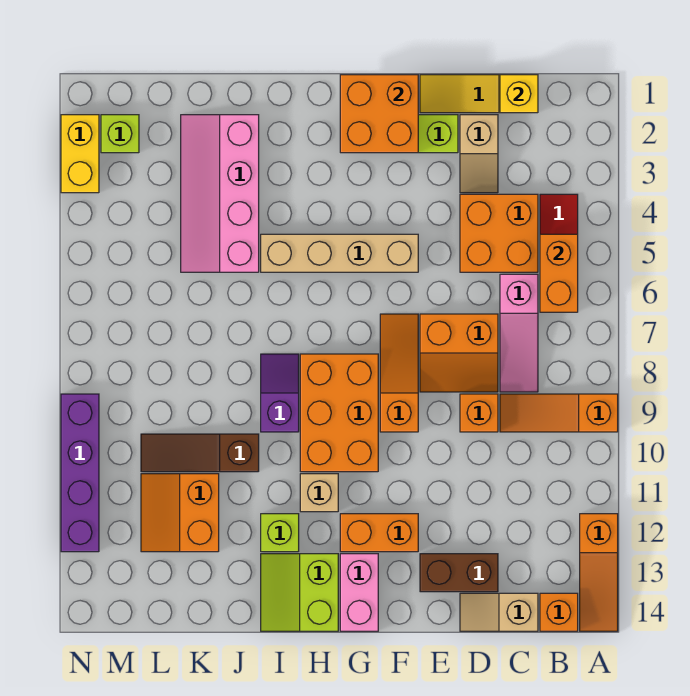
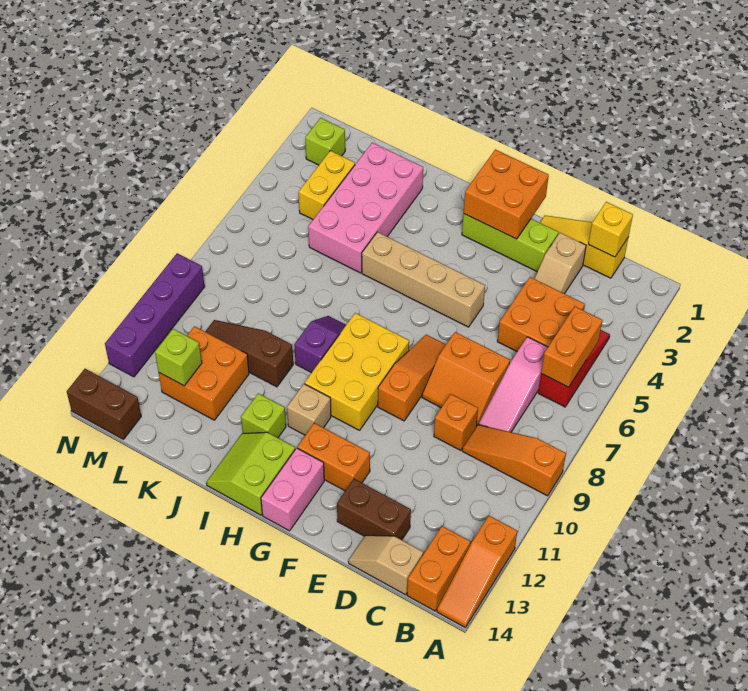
orange 1x1 brick [540,593,578,631] -> orange 1x2 brick [407,526,470,611]
orange 2x3 brick [300,354,378,472] -> yellow 2x3 brick [305,313,409,430]
pink 2x4 slope [181,115,259,272] -> pink 2x4 brick [308,143,423,273]
orange 2x2 slope [141,474,219,552] -> orange 2x2 brick [159,326,249,420]
none -> lime 1x1 brick [155,329,202,386]
none -> brown 1x2 brick [67,369,141,439]
yellow 1x2 brick [61,115,99,193] -> yellow 1x2 brick moved to [299,151,355,219]

